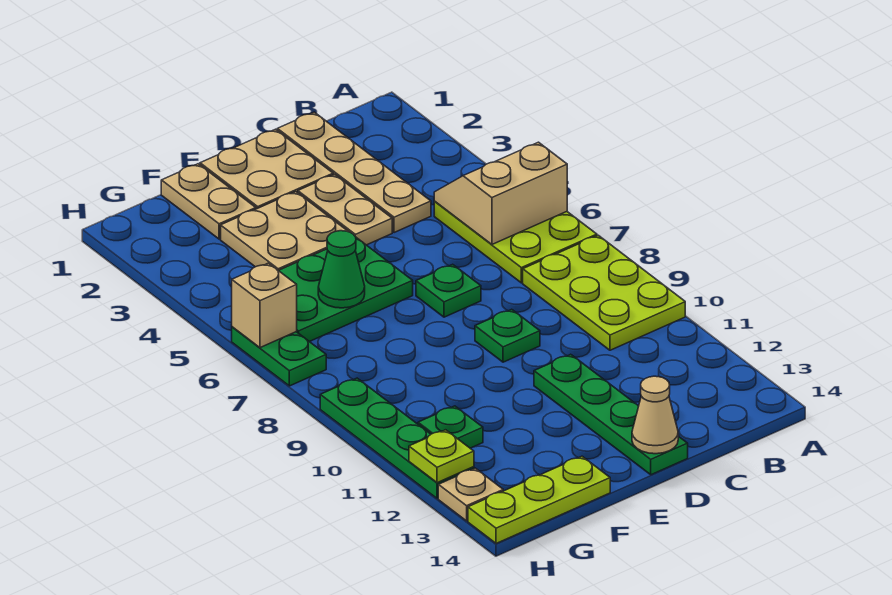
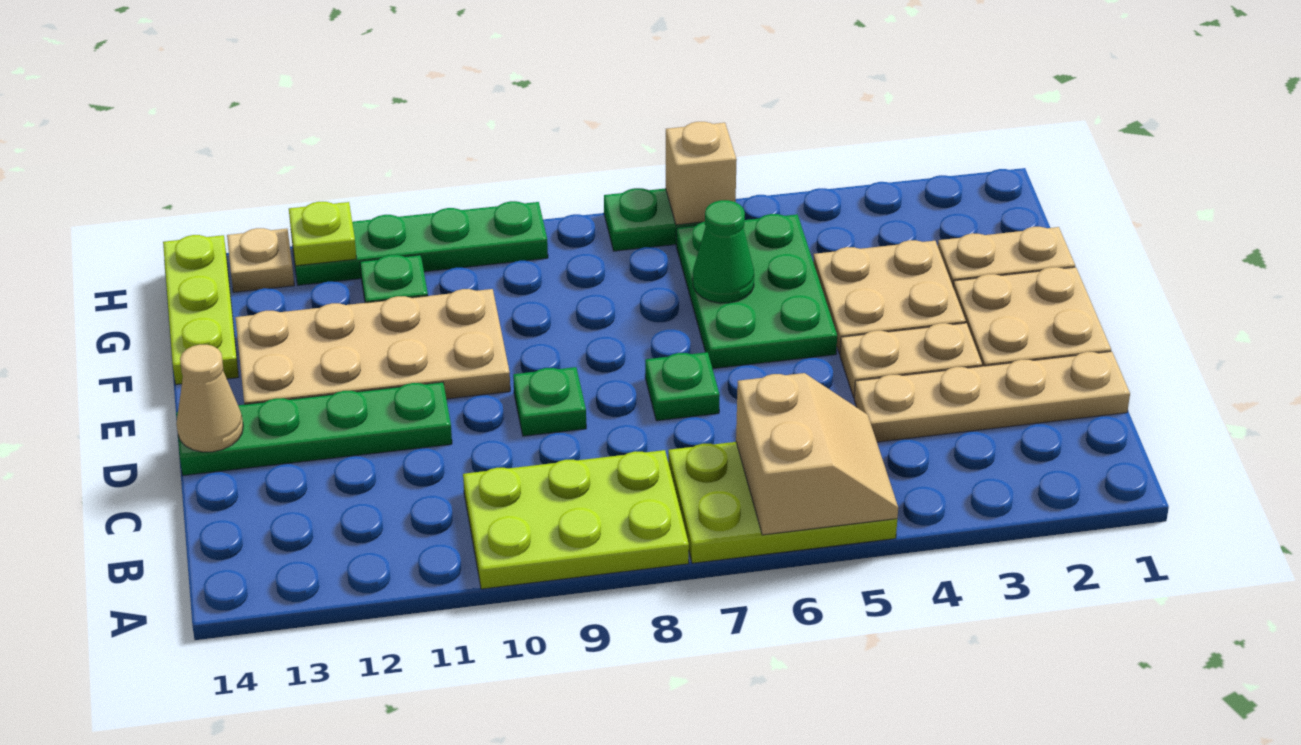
none -> tan 2x4 plate [235,289,510,405]

